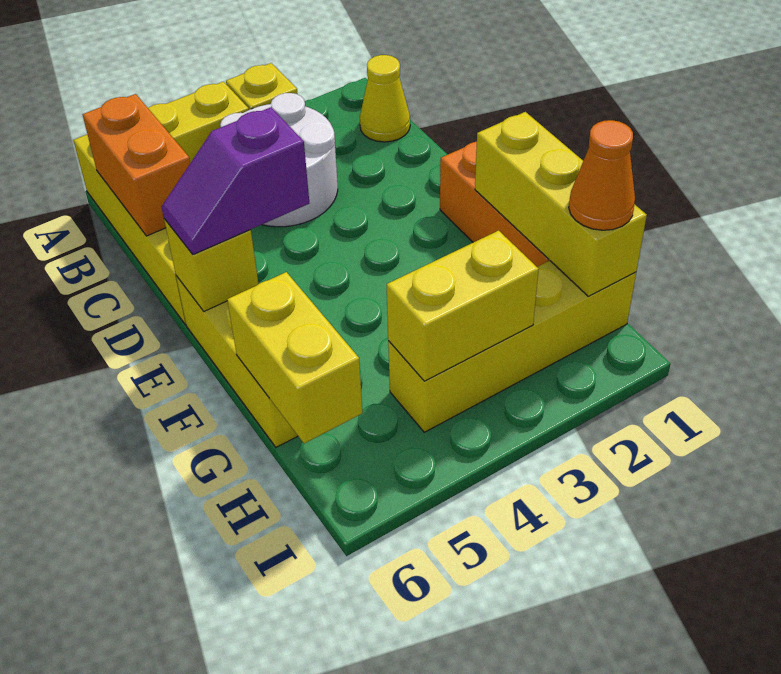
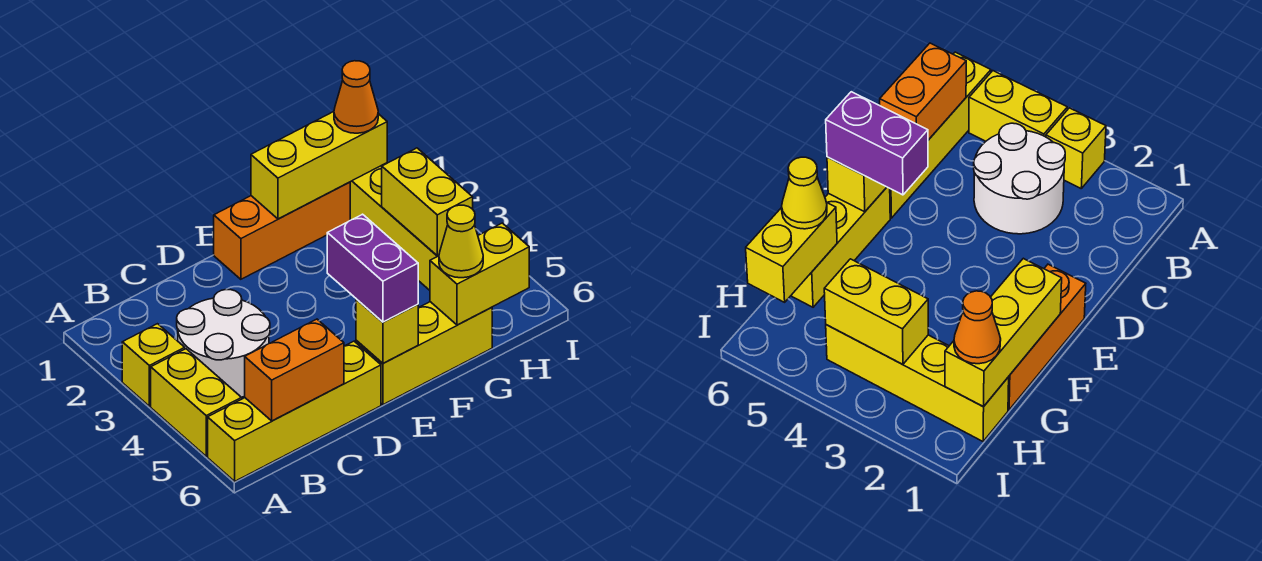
yellow 1x1 cone [360,55,410,142] -> yellow 1x1 cone moved to [439,205,483,278]
purple 1x2 slope [162,107,309,255] -> purple 1x2 brick [327,214,418,322]

